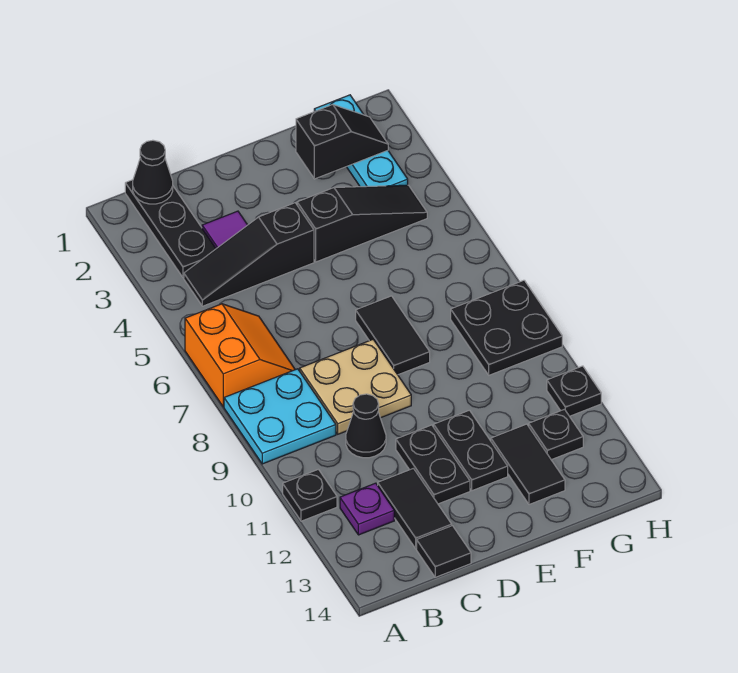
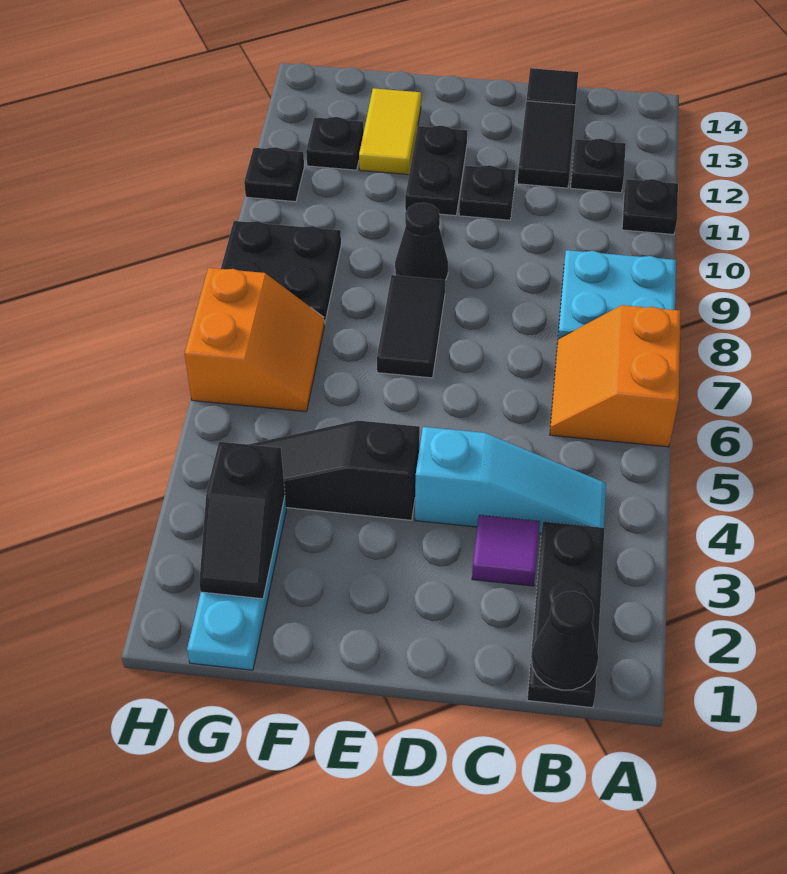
black 1x3 slope [184,203,314,306] -> cyan 1x3 slope [415,427,606,534]
purple 1x1 plate [340,483,394,535] -> black 1x1 plate [571,139,626,193]
tan 2x2 plate [300,340,411,434] -> none
black 1x1 cone [346,394,386,458] -> black 1x1 cone moved to [395,203,448,280]
black 1x2 plate [396,425,470,504] -> black 1x1 plate [459,165,516,220]
black 1x2 slope [296,105,388,179] -> black 1x2 slope turned to [199,442,285,599]
black 1x2 tile [491,424,565,504] -> yellow 1x2 tile [359,88,421,175]
none -> orange 2x2 slope [185,268,324,412]

